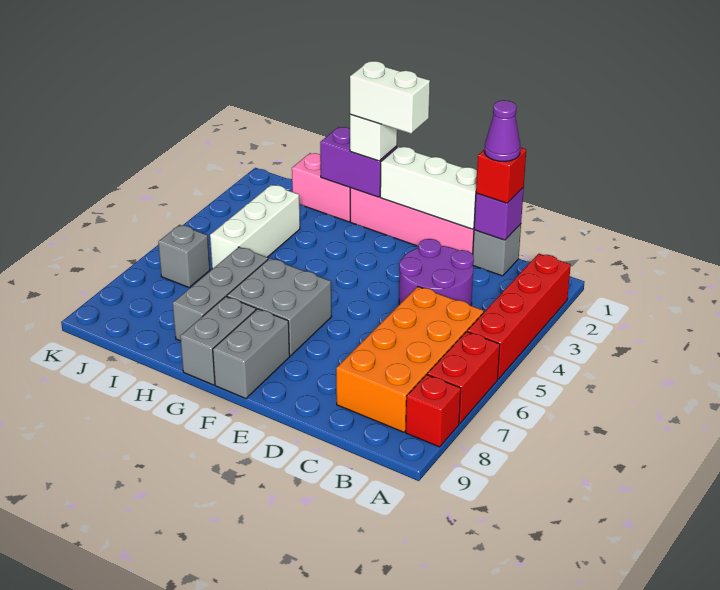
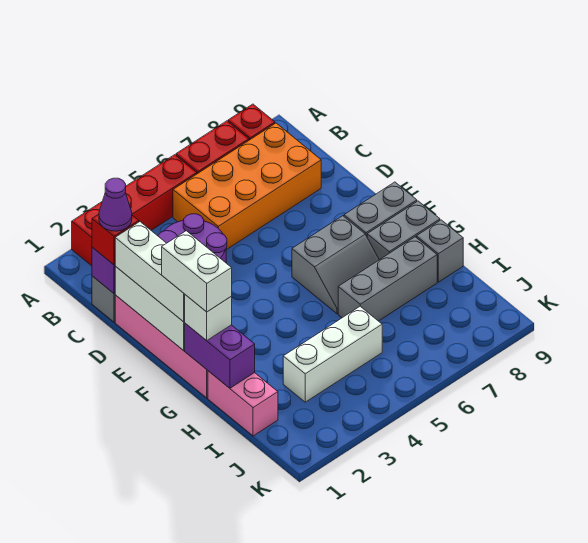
none -> white 1x3 brick [115,222,185,322]
grey 2x2 brick [227,258,332,356] -> grey 2x2 slope [292,216,379,314]
grey 1x1 brick [158,225,210,287] -> grey 1x1 brick moved to [416,220,463,282]

